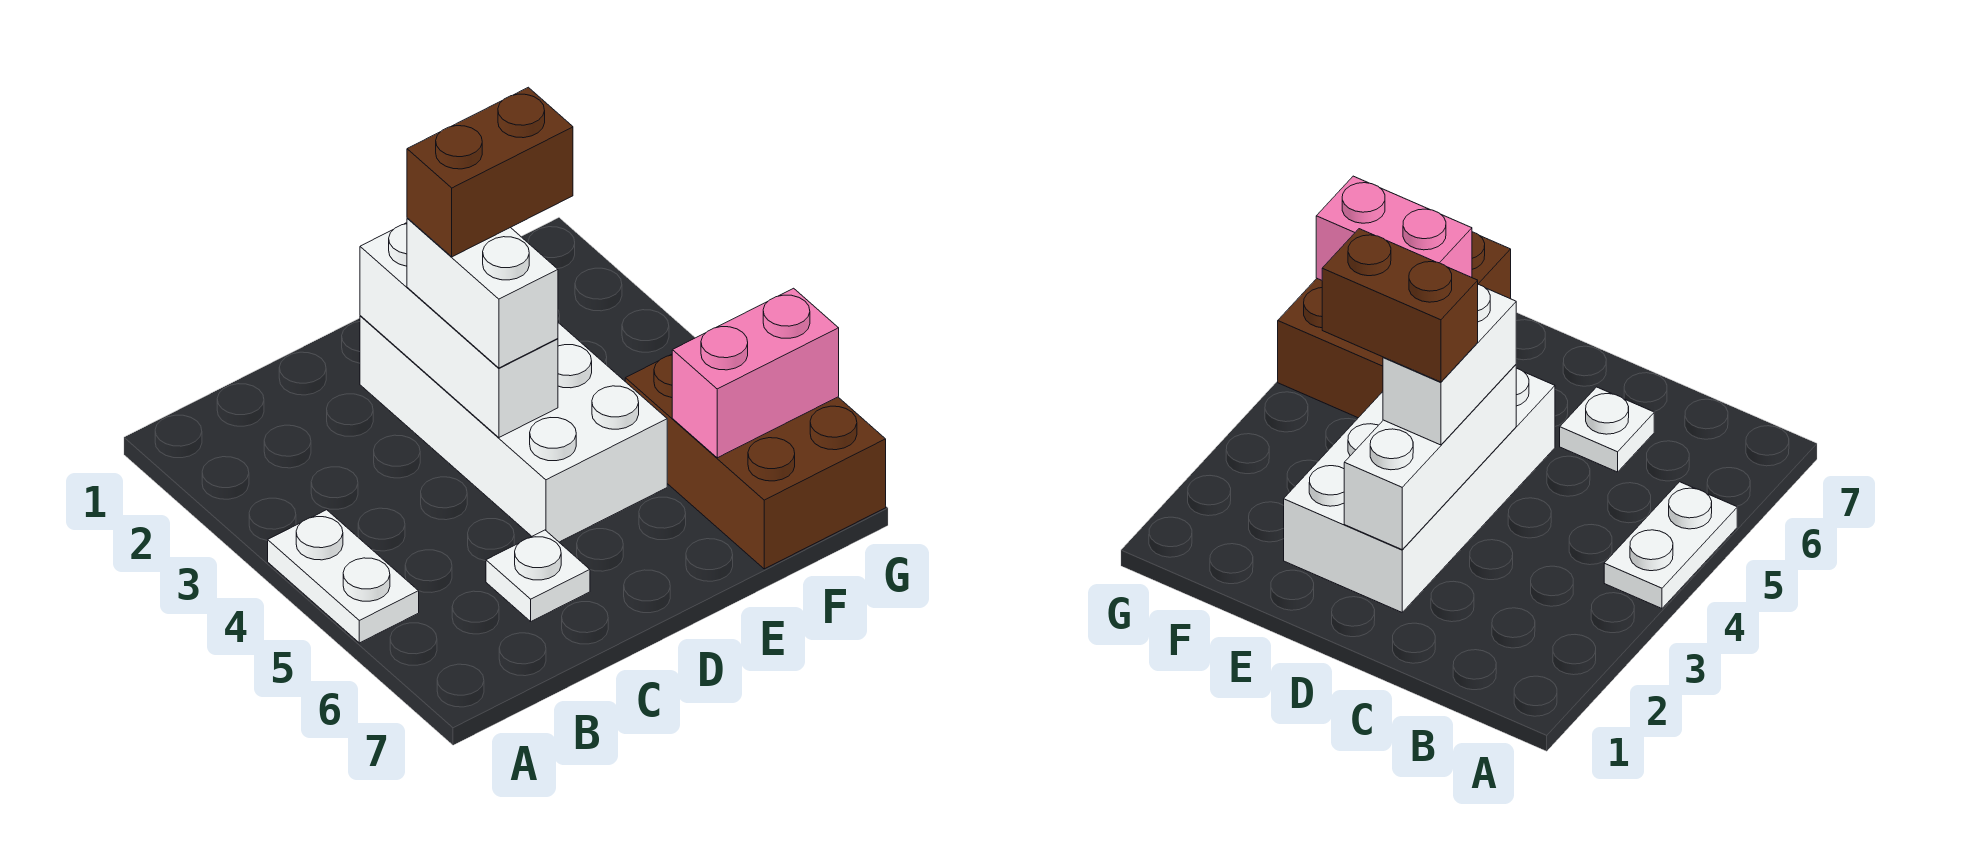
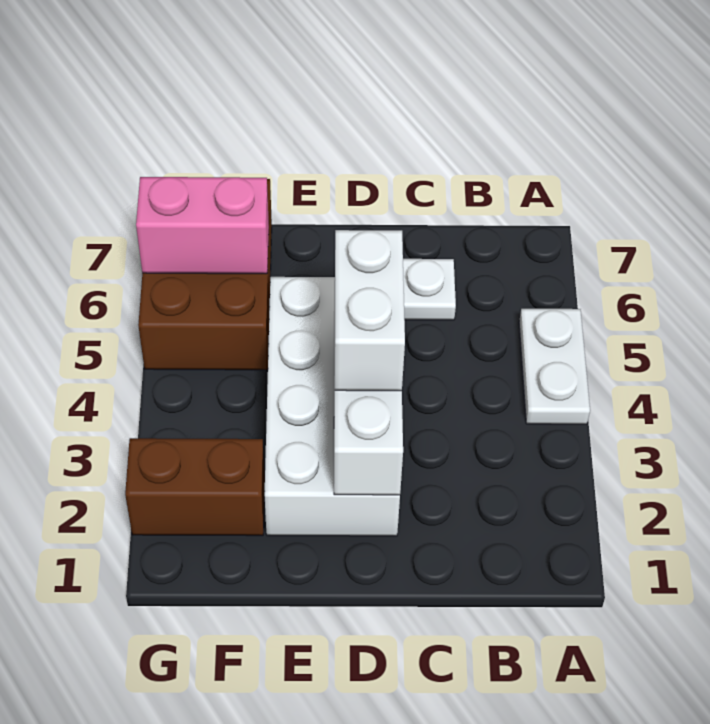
brown 1x2 brick [407,87,573,257] -> brown 1x2 brick moved to [125,438,265,536]

